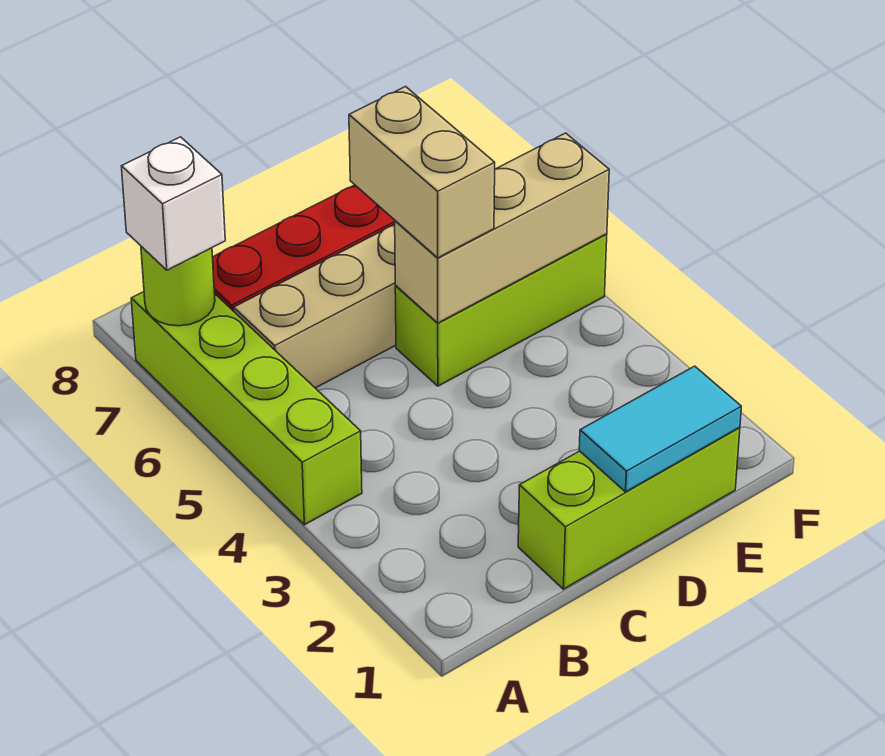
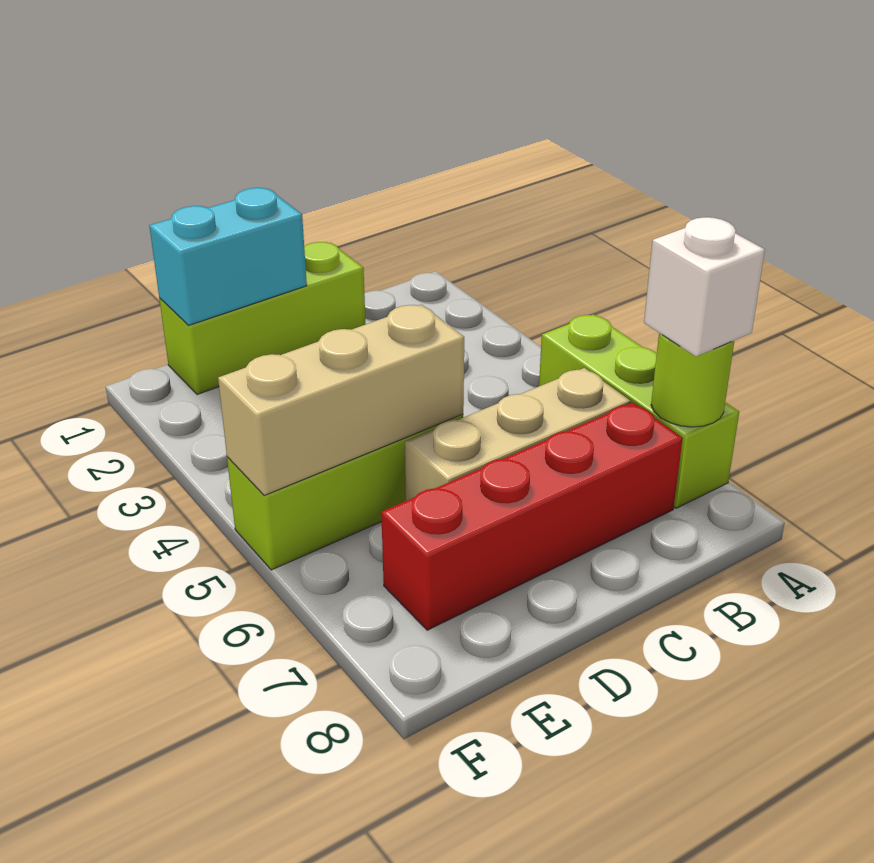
lime 1x4 brick [131,292,362,525] -> lime 1x3 brick [539,314,739,508]
cyan 1x2 tile [579,366,741,492] -> cyan 1x2 brick [149,188,307,325]
tan 1x2 brick [349,87,495,258] -> none

